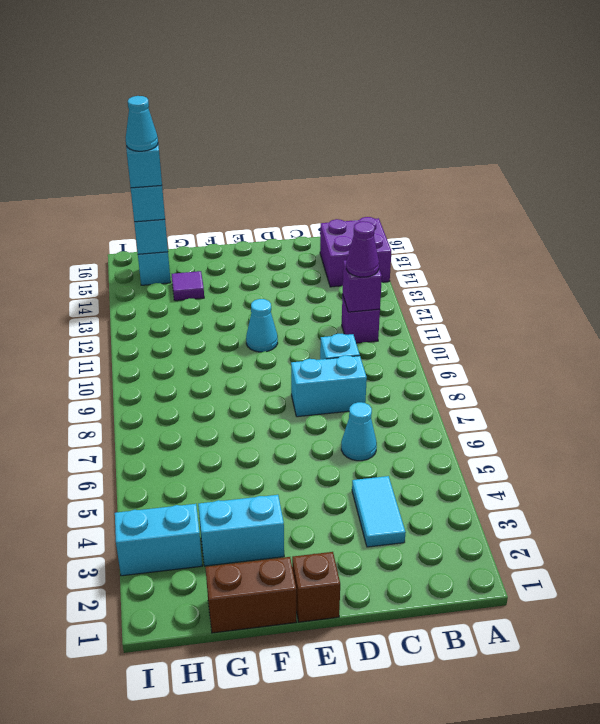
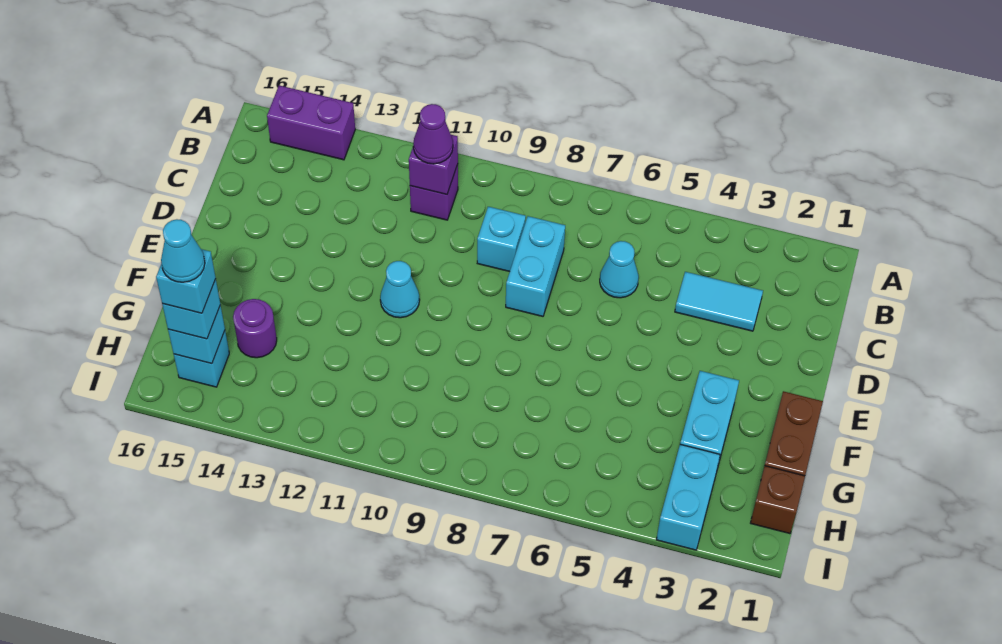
purple 2x2 brick [320,217,391,287] -> purple 1x2 brick [267,85,355,160]
brown 1x1 brick [292,552,340,622] -> brown 1x1 brick moved to [751,466,805,534]
purple 1x1 tile [172,271,204,301] -> purple 1x1 round brick [233,299,277,358]

